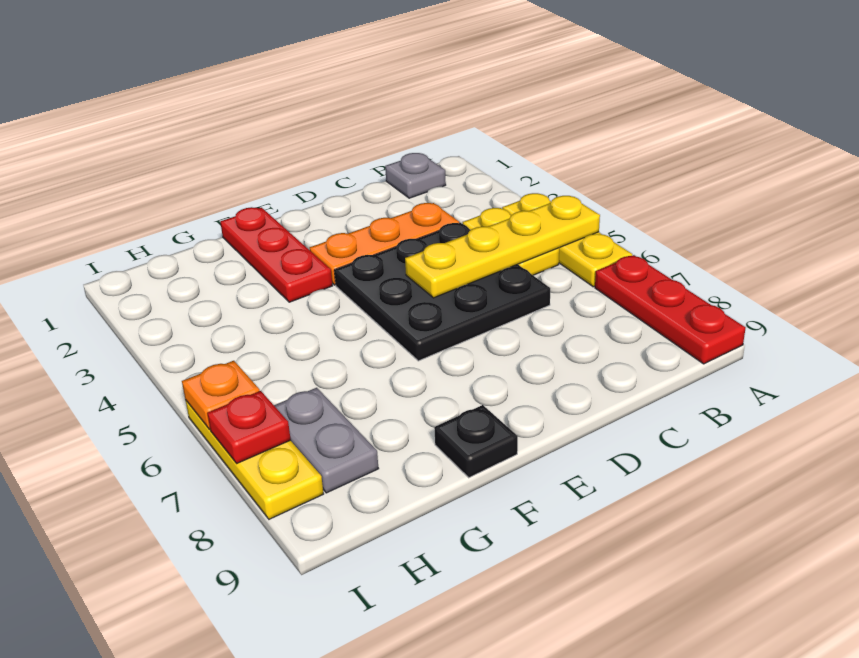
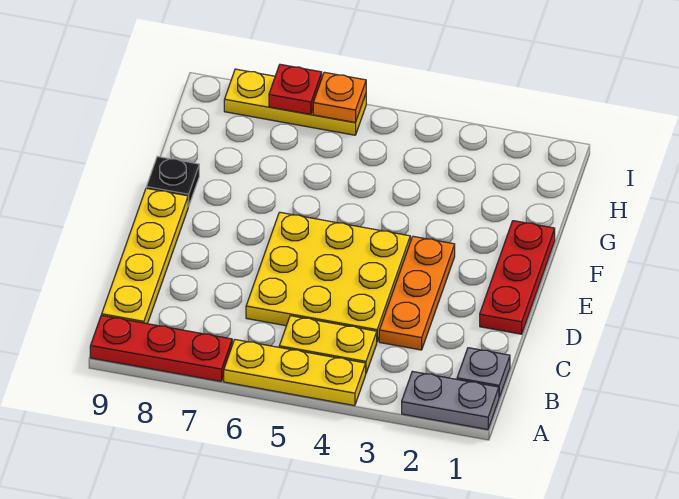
yellow 1x4 plate [405,196,600,298] -> yellow 1x4 plate moved to [102,188,188,324]
black 3x3 plate [334,223,550,361] -> yellow 3x3 plate [246,212,410,341]
red 1x3 plate [220,207,333,302] -> red 1x3 plate turned to [480,221,555,334]
grey 1x2 plate [274,388,379,493] -> grey 1x2 plate moved to [402,371,499,430]

